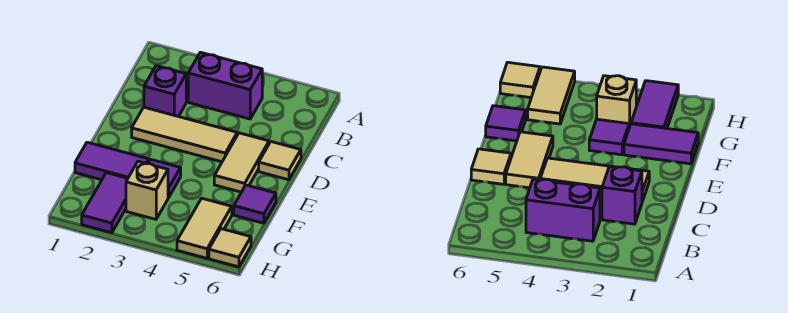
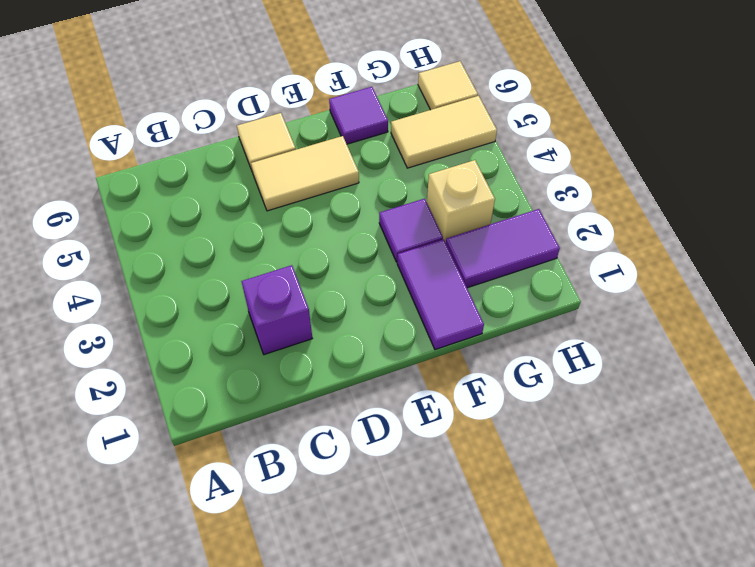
purple 1x2 brick [188,52,262,119] -> none
tan 1x3 tile [132,107,237,162] -> none

